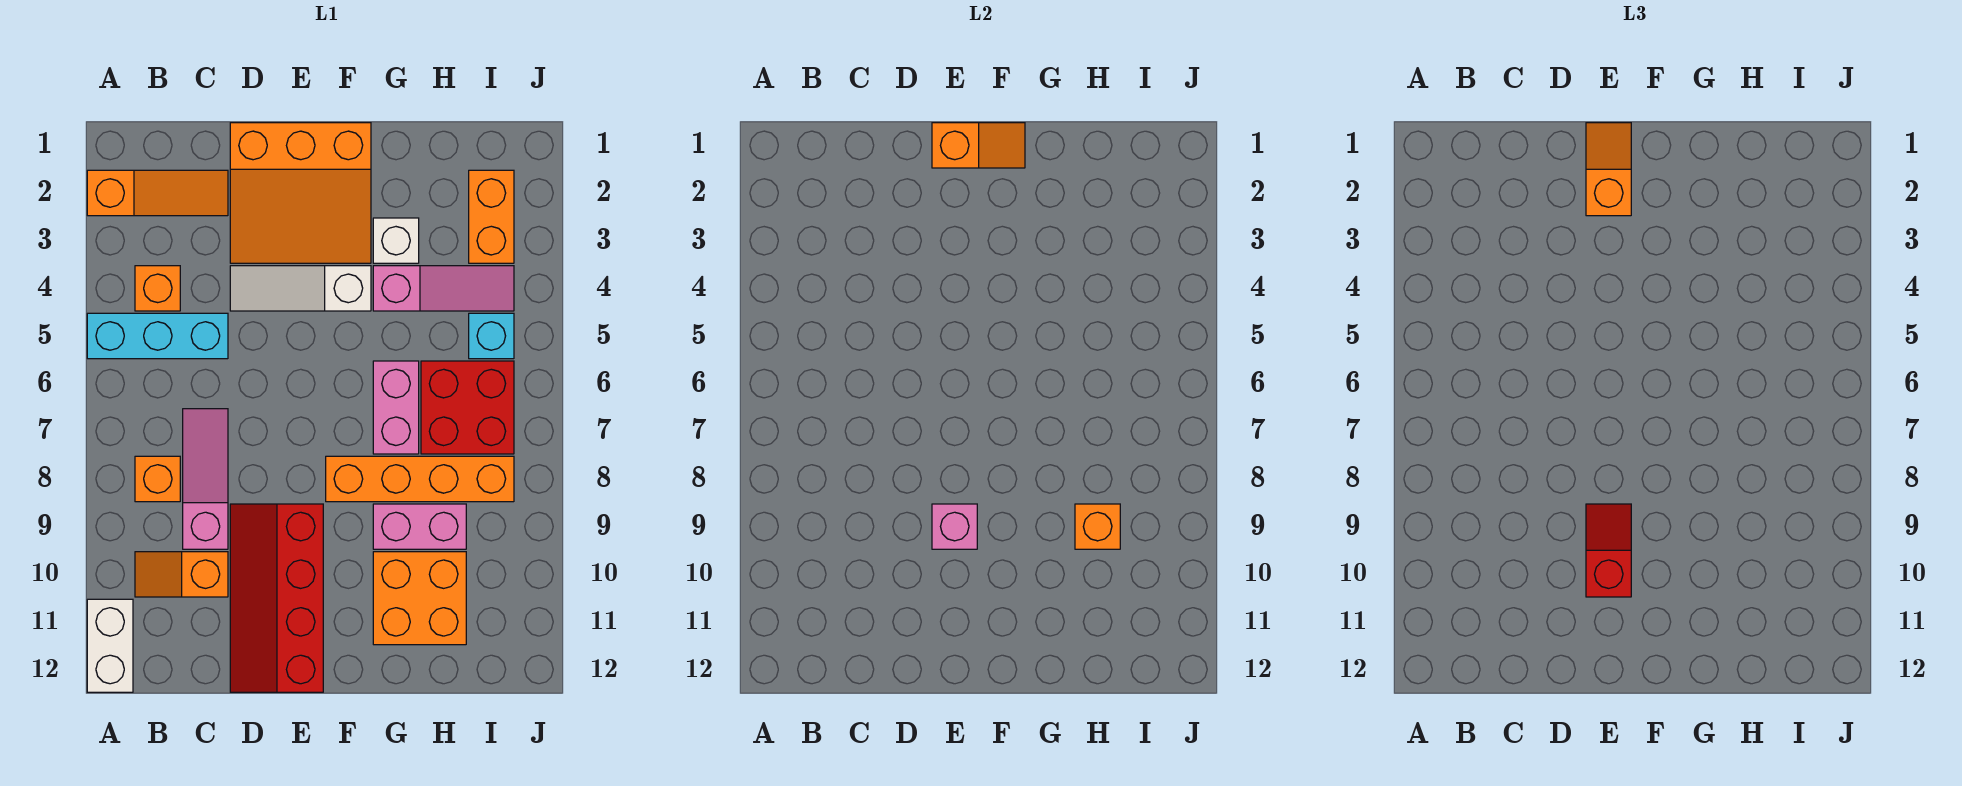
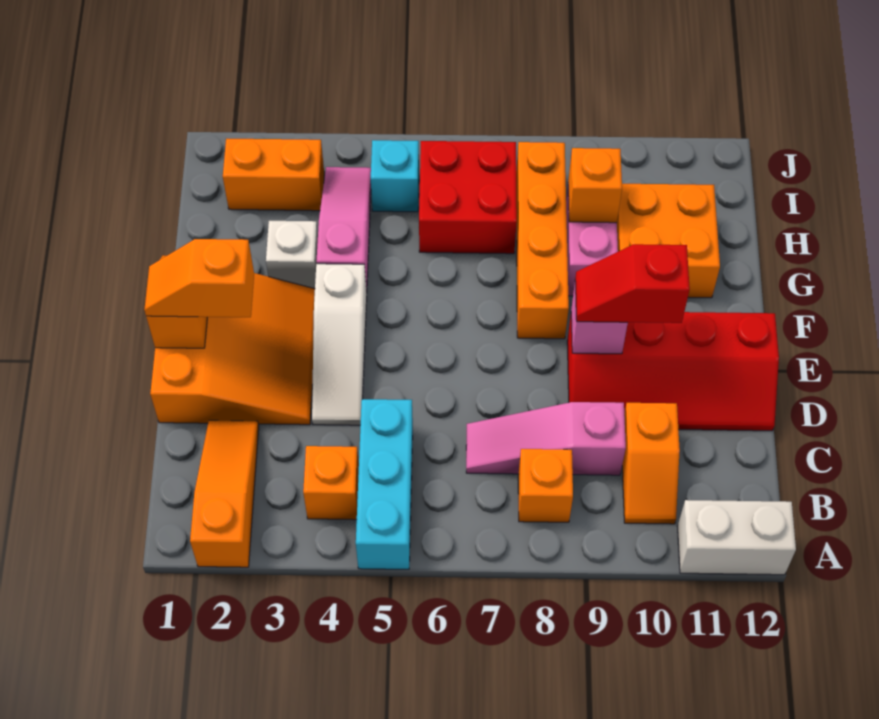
pink 1x2 brick [373,361,419,454] -> none

